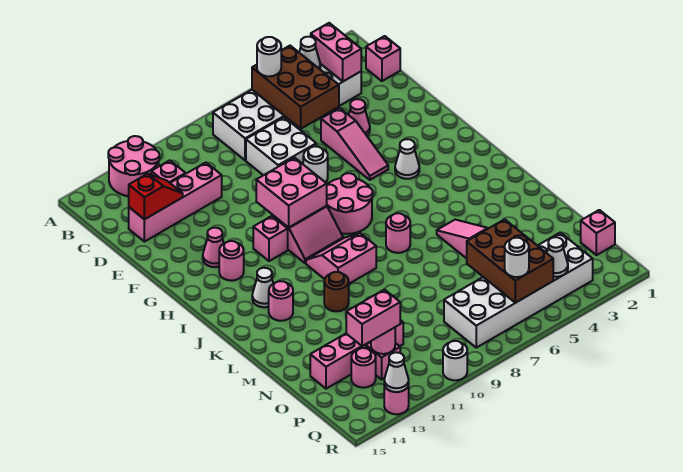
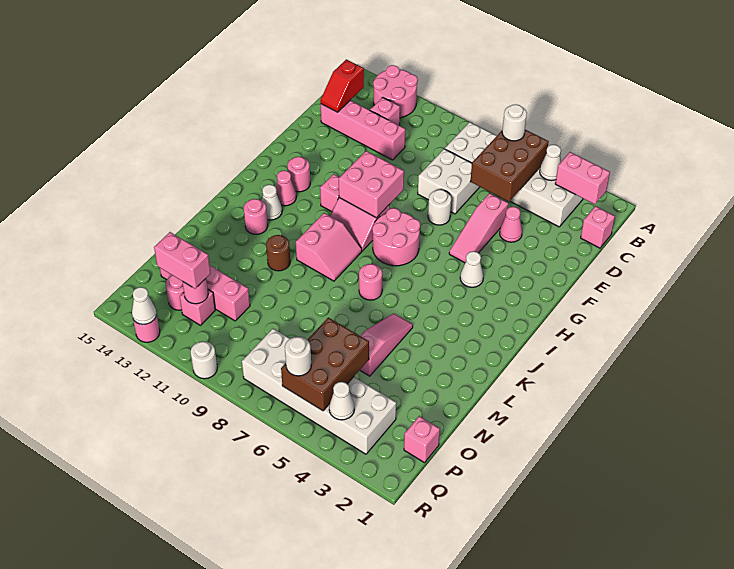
pink 1x2 brick [311,23,361,81] -> pink 1x2 brick turned to [555,152,610,204]
red 1x2 slope [129,174,183,219] -> red 1x2 slope turned to [320,59,364,112]
pink 1x1 cone [203,228,224,267] -> pink 1x1 cone moved to [276,171,296,206]
pink 2x2 slope [306,233,376,284] -> pink 2x2 slope turned to [296,213,362,281]

